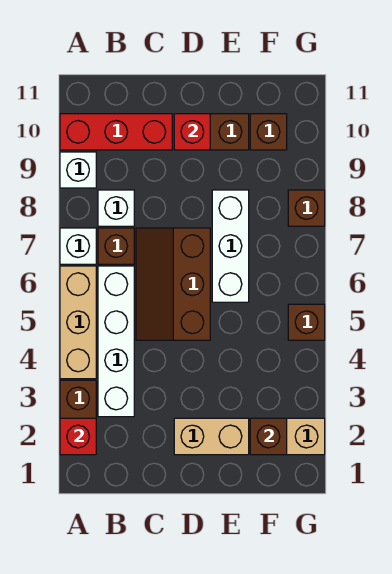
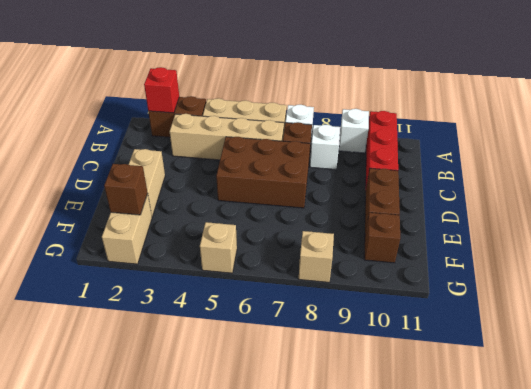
white 1x4 brick [98,266,134,417] -> tan 1x4 brick [170,114,284,160]
brown 2x3 slope [136,228,210,340] -> brown 2x3 brick [216,137,310,208]
red 1x1 brick [174,114,210,150] -> none
white 1x3 brick [212,190,249,302] -> none
brown 1x1 brick [288,304,325,340] -> tan 1x1 brick [200,222,237,273]
brown 1x1 brick [288,190,325,226] -> tan 1x1 brick [299,231,334,282]

